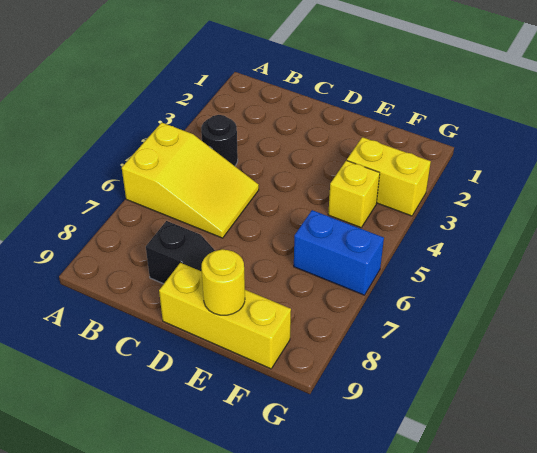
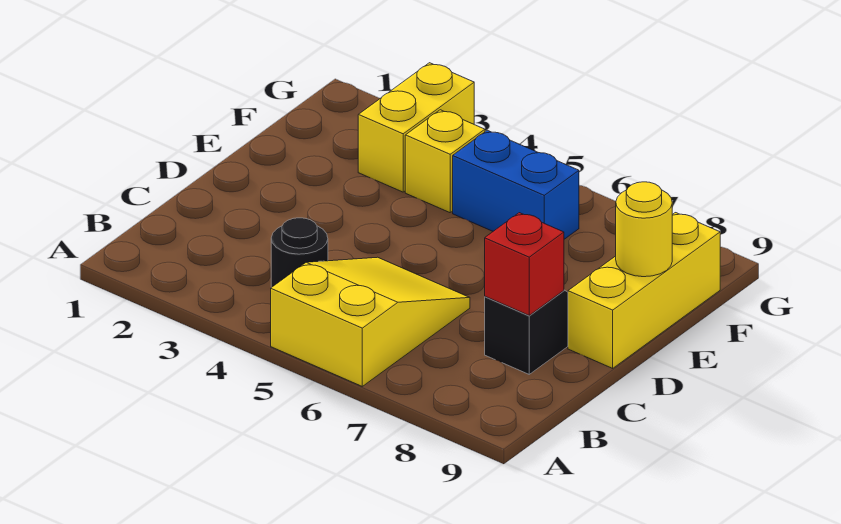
none -> red 1x1 brick [485,213,564,315]
blue 1x2 brick [294,210,384,295] -> blue 1x2 brick turned to [453,130,579,239]

